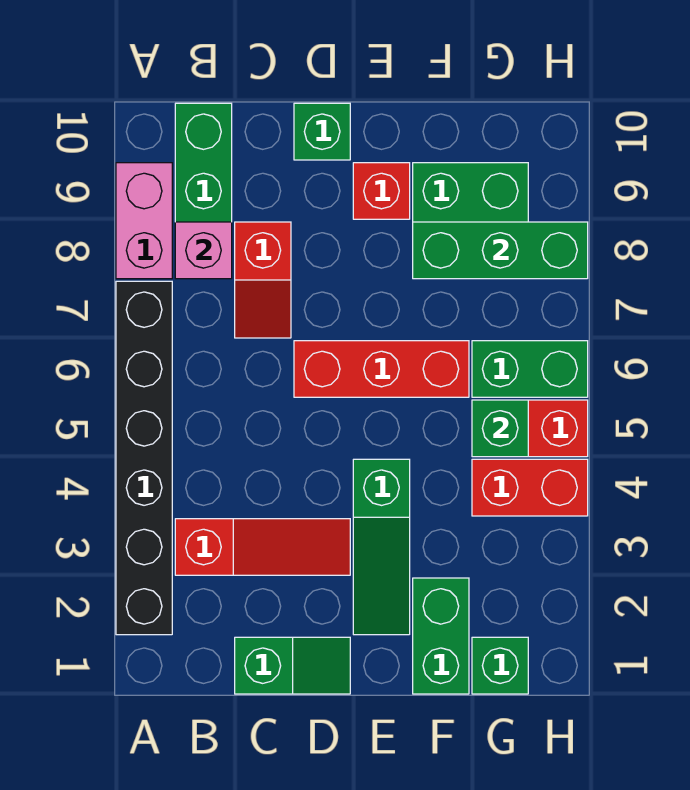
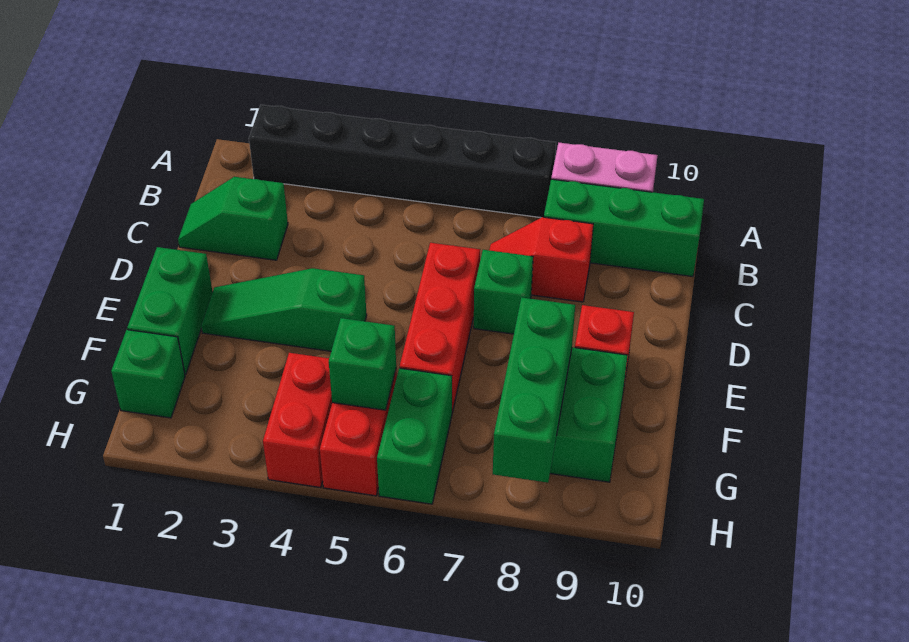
red 1x3 slope [175,519,350,575] -> none
pink 1x1 brick [175,222,232,279] -> none
green 1x2 slope [235,637,350,694] -> green 1x2 slope turned to [178,177,288,260]
green 1x1 brick [294,103,350,160] -> green 1x1 brick moved to [474,250,533,334]
green 1x2 brick [413,578,469,694] -> green 1x2 brick turned to [127,247,212,375]

